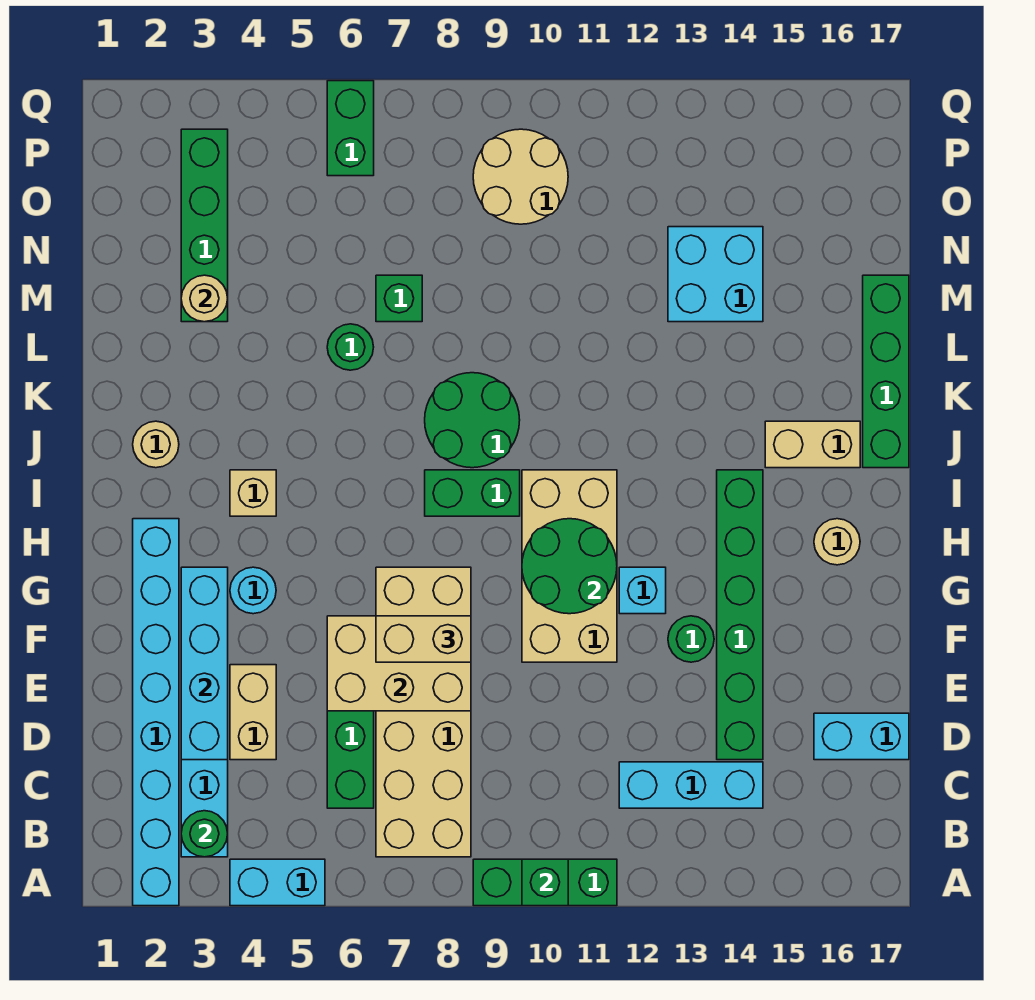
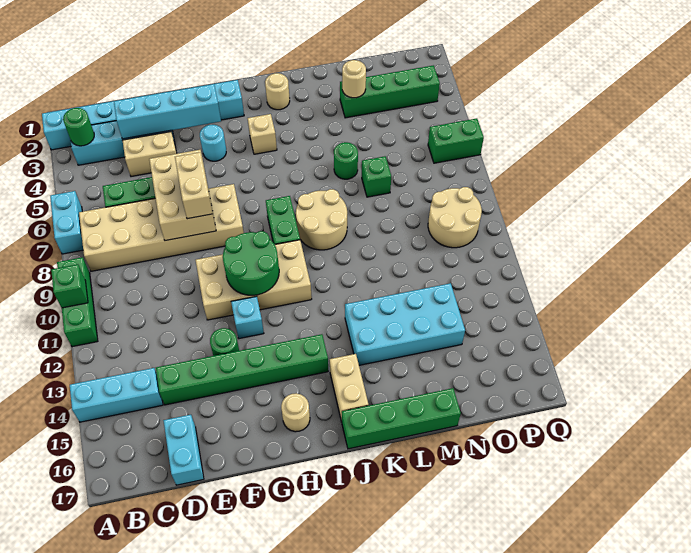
cyan 1x2 brick [230,859,325,906] -> cyan 1x2 brick moved to [50,191,83,254]
cyan 1x3 brick [619,762,763,808] -> cyan 1x3 brick turned to [70,368,163,422]
green 2x2 round brick [425,373,520,468] -> tan 2x2 round brick [296,189,347,250]
cyan 2x2 brick [668,227,763,322] -> cyan 2x4 brick [345,283,465,365]

